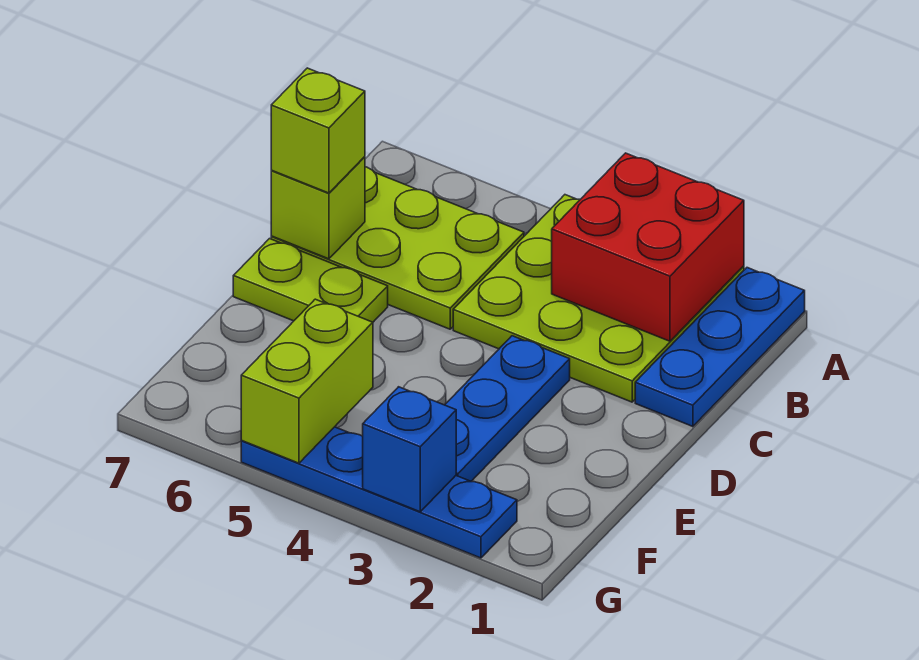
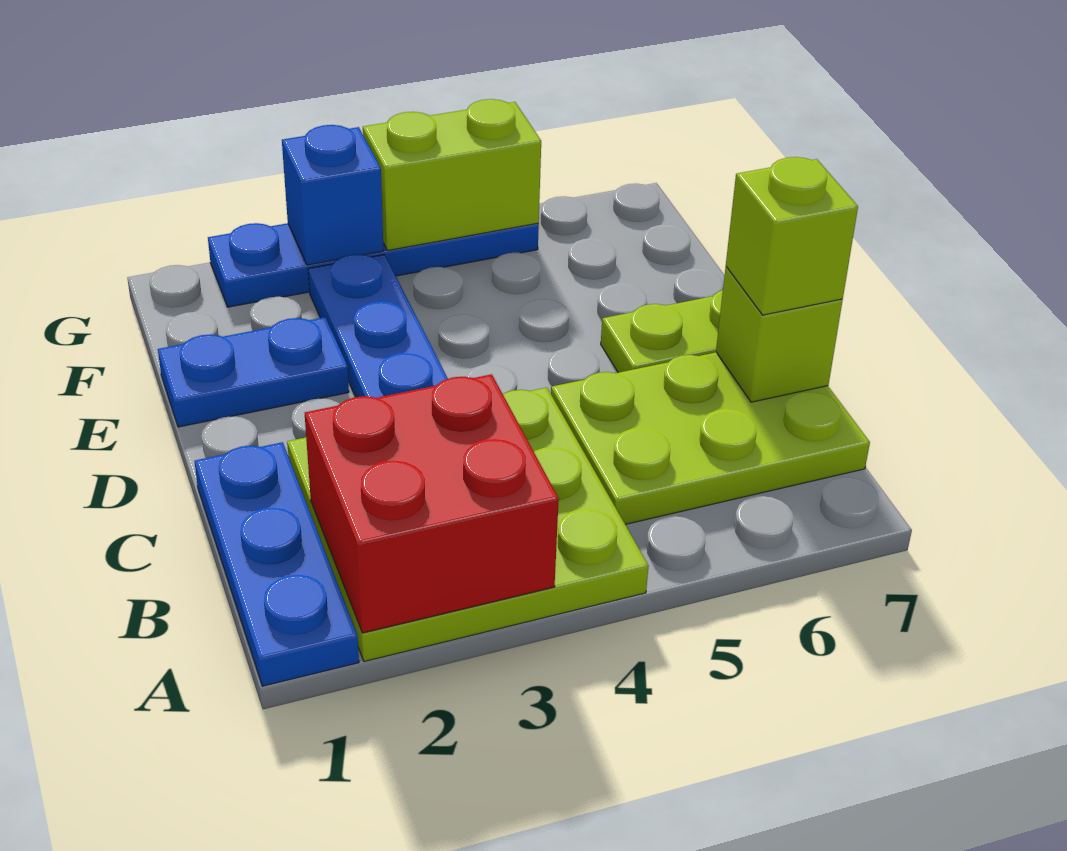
none -> blue 1x2 plate [158,317,349,427]
lime 1x2 brick [241,299,373,463] -> lime 1x2 brick turned to [363,99,541,251]

